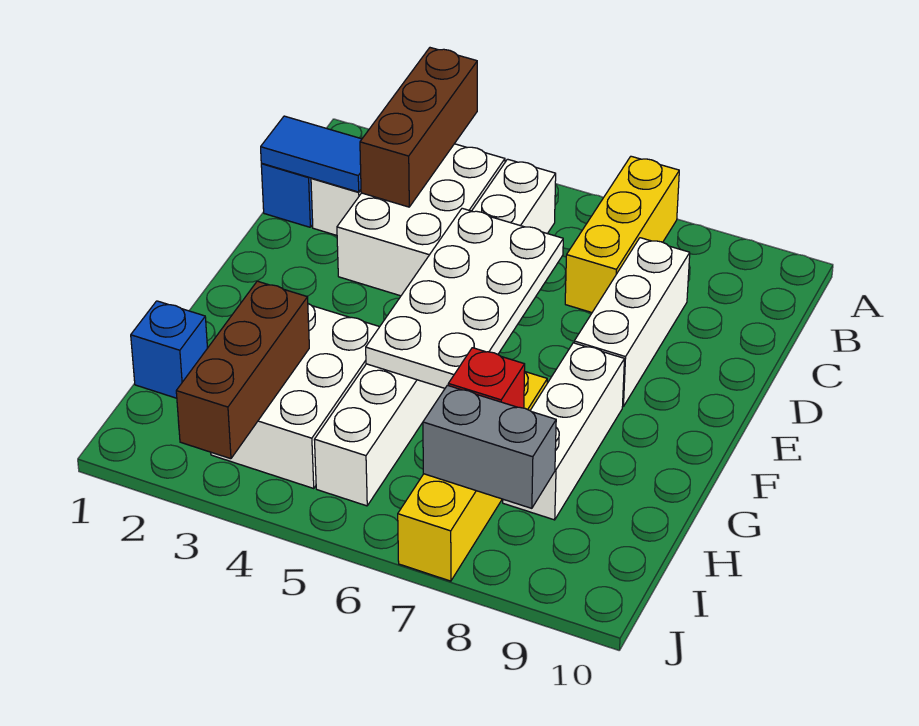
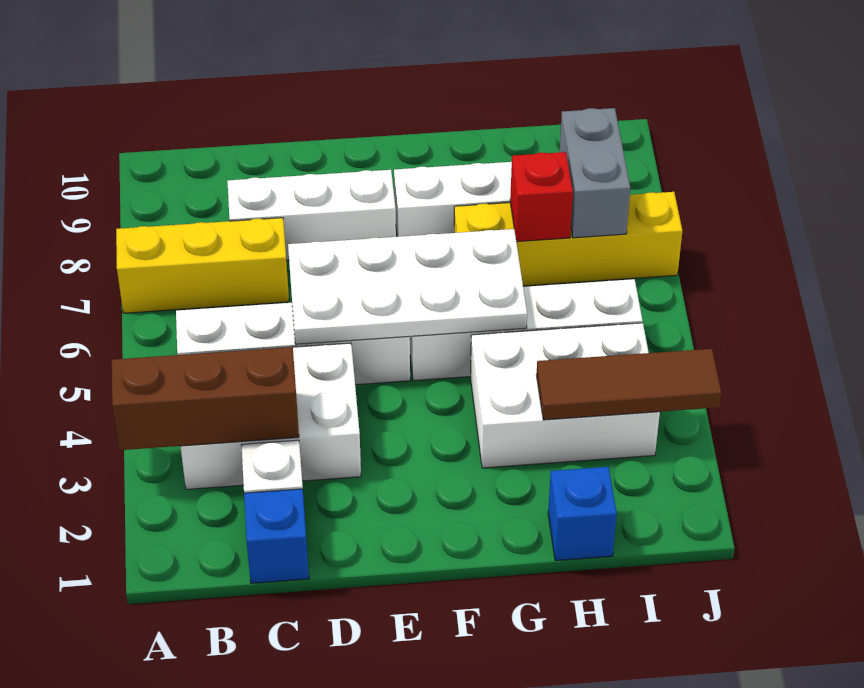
blue 1x2 tile [261,116,362,192] -> none
brown 1x3 brick [176,281,309,459] -> brown 1x3 tile [537,349,721,420]

